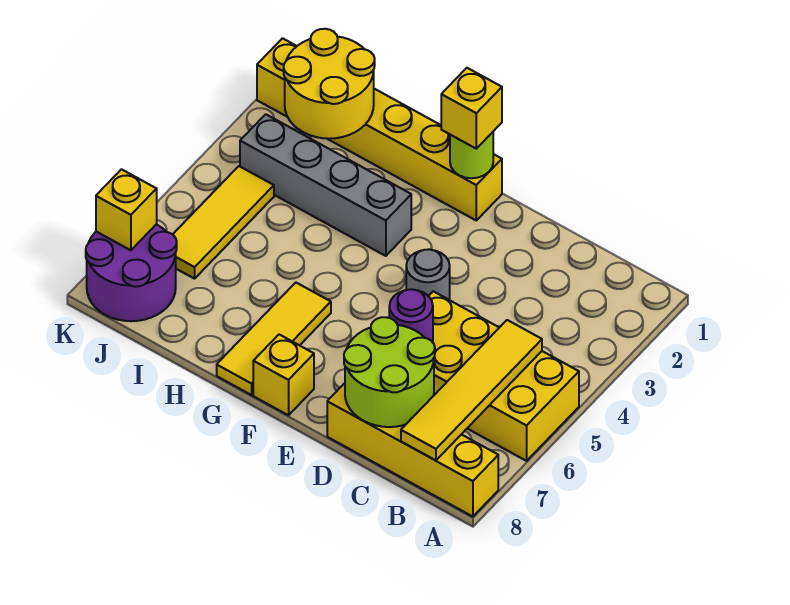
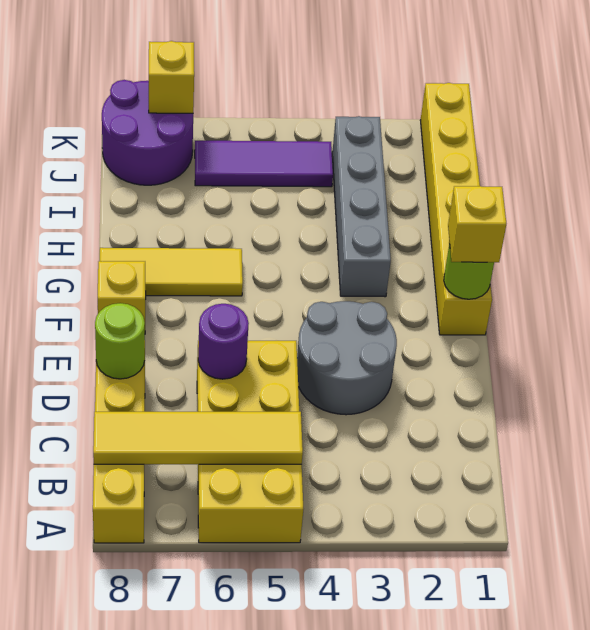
lime 2x2 round brick [344,317,435,427] -> lime 1x1 round brick [95,303,145,379]
grey 1x1 round brick [406,249,450,300] -> grey 2x2 round brick [297,301,397,415]
yellow 2x2 round brick [284,29,375,139] -> none
yellow 1x3 tile [173,166,274,279] -> purple 1x3 tile [195,141,333,187]

